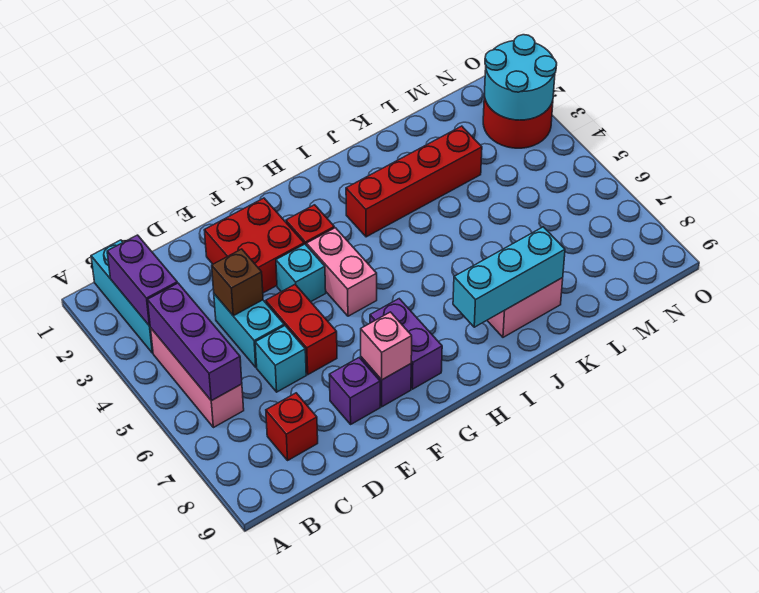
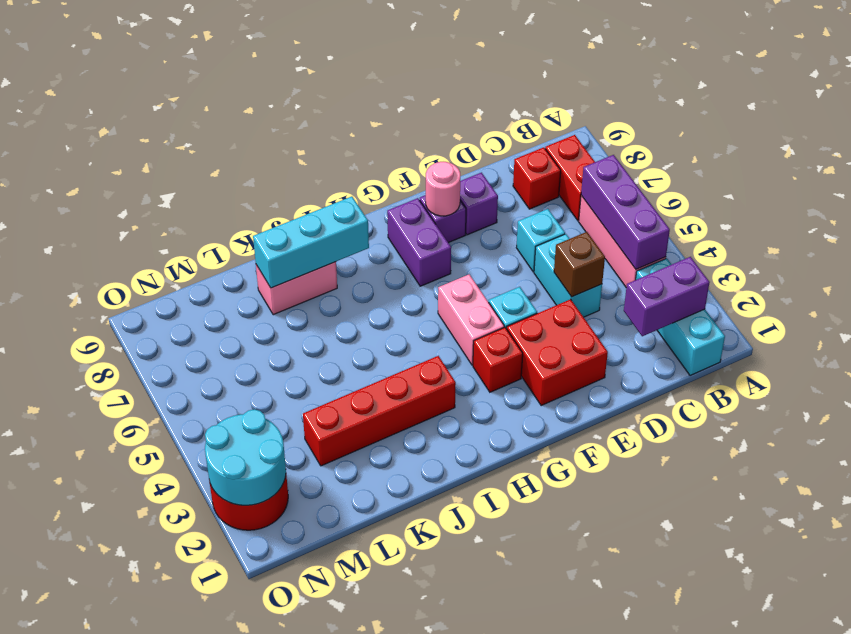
purple 1x2 brick [107,235,177,326] -> purple 1x2 brick turned to [624,257,710,336]
red 1x2 brick [266,285,337,375] -> red 1x2 brick moved to [545,135,595,221]
pink 1x1 brick [361,312,412,380] -> pink 1x1 round brick [426,162,460,216]

